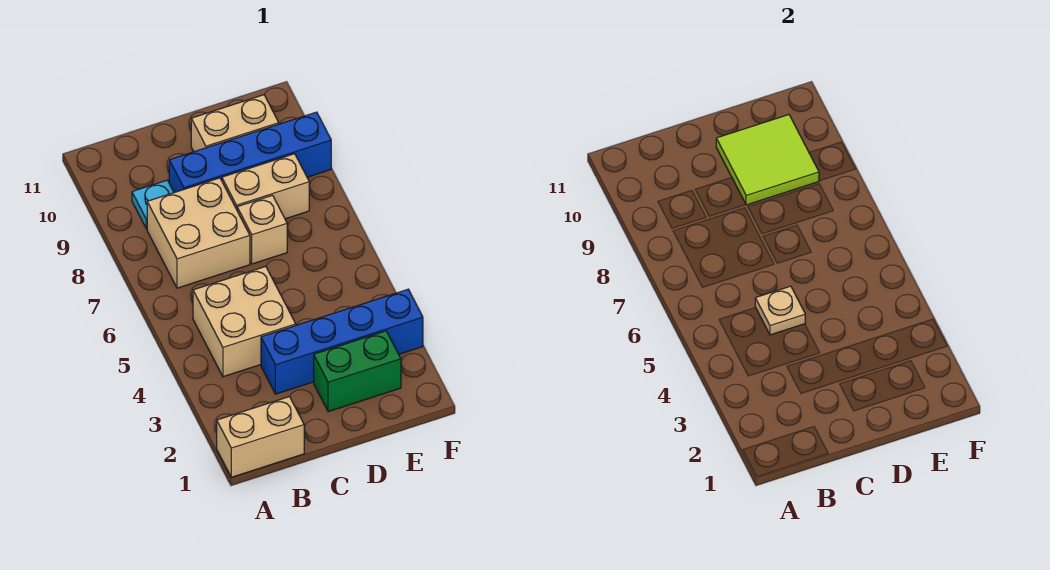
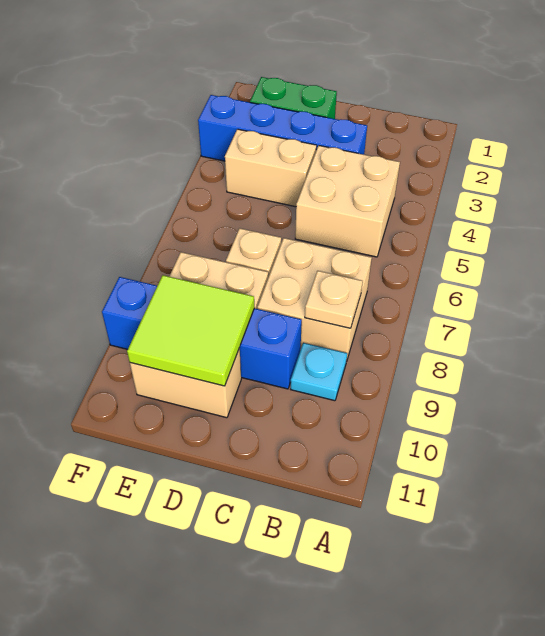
tan 1x2 brick [217,397,304,477] -> tan 1x2 brick moved to [225,129,316,207]
tan 1x1 plate [755,286,805,335] -> tan 1x1 plate moved to [305,271,363,328]

